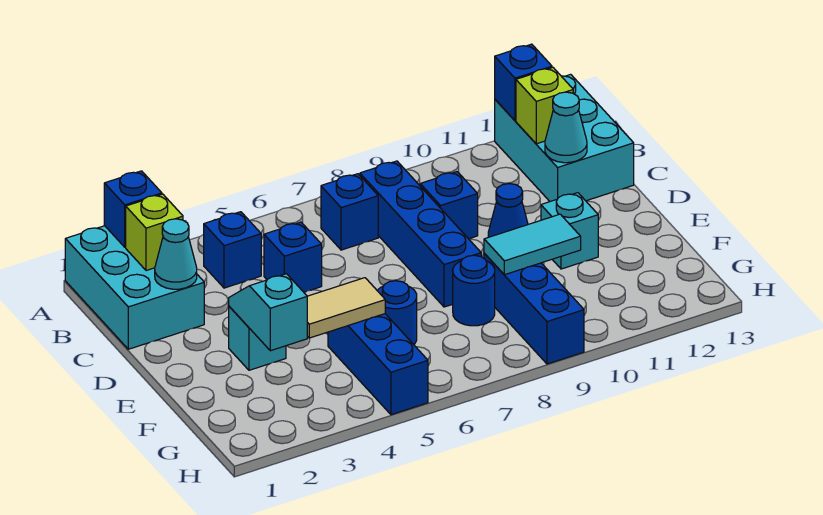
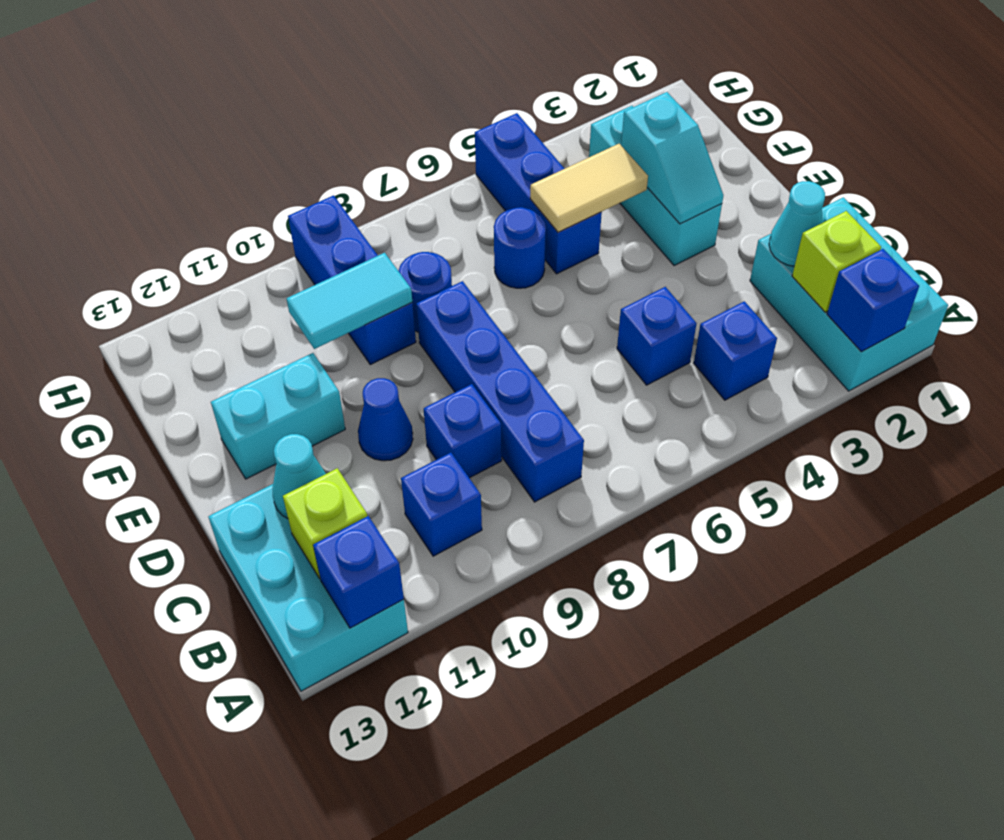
blue 1x1 brick [321,174,378,250] -> blue 1x1 brick moved to [401,453,482,556]
cyan 1x1 brick [229,306,286,370] -> cyan 1x3 brick [589,106,722,266]
cyan 1x1 brick [541,193,598,269] -> cyan 1x2 brick [211,353,345,479]

